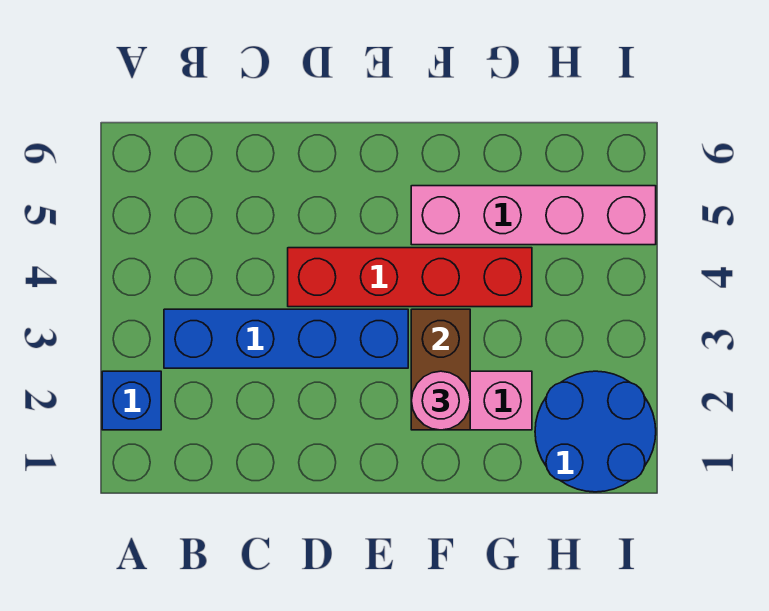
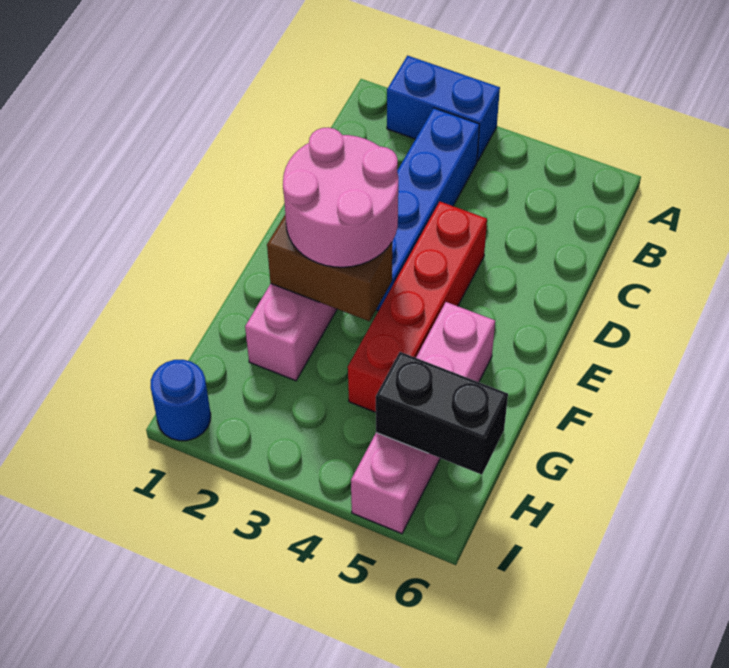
blue 1x1 brick [102,371,161,430] -> blue 1x2 brick [387,56,500,161]
pink 1x1 round brick [411,371,470,430] -> pink 2x2 round brick [283,128,398,267]
blue 2x2 round brick [535,371,656,492] -> blue 1x1 round brick [151,360,211,441]
none -> black 1x2 brick [376,352,508,475]

